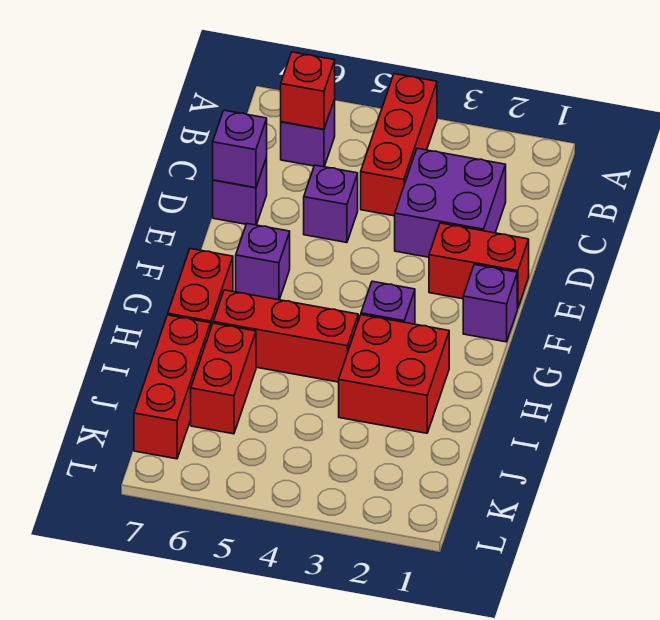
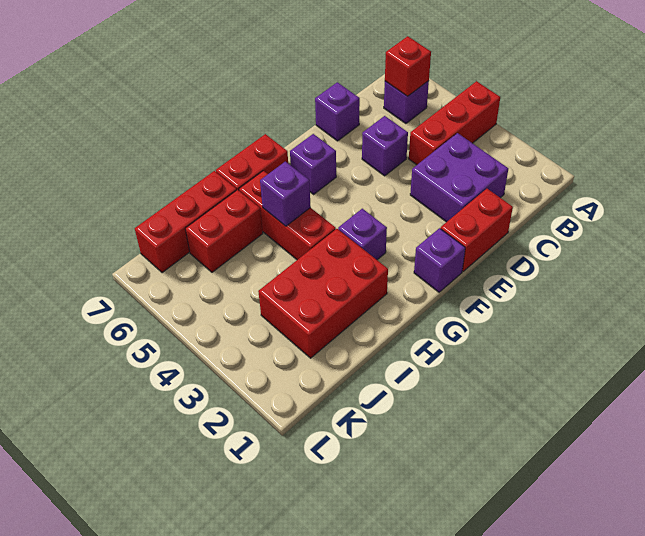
purple 1x1 brick [213,110,267,188] -> purple 1x1 brick moved to [260,162,311,226]
red 1x2 brick [429,223,529,309] -> red 1x2 brick turned to [440,189,513,271]
red 2x2 brick [339,315,449,433] -> red 2x3 brick [258,229,388,358]

